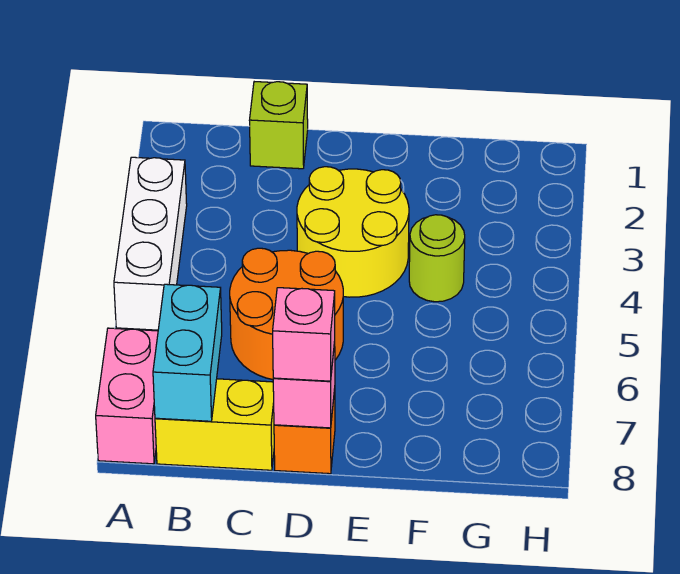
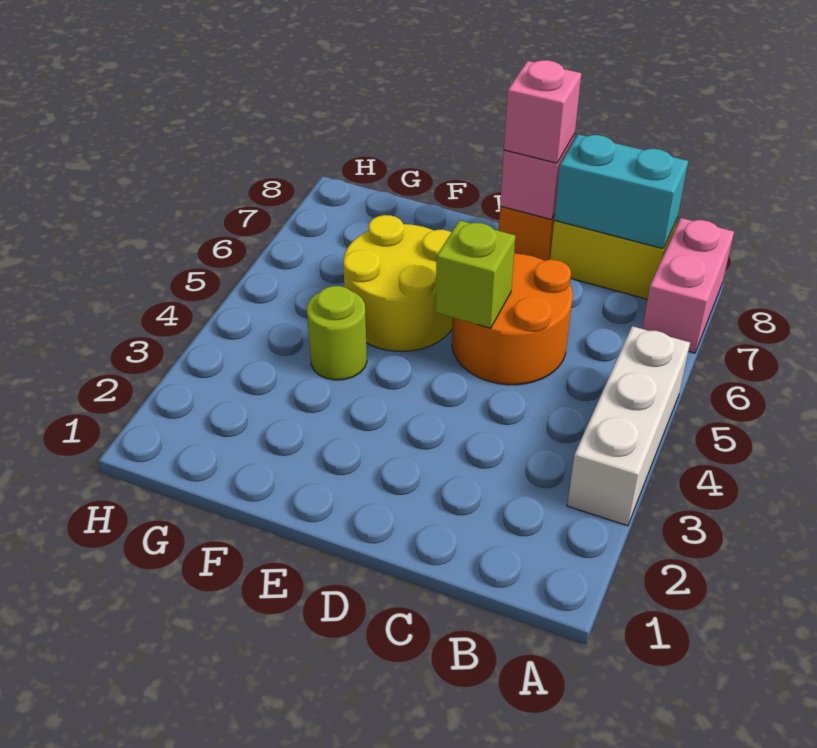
cyan 1x2 brick [153,284,222,421] -> cyan 1x2 brick turned to [554,134,688,249]
lime 1x1 brick [249,82,308,169] -> lime 1x1 brick moved to [435,220,515,328]
yellow 2x2 round brick [297,167,409,297] -> yellow 2x2 round brick moved to [343,215,453,351]

